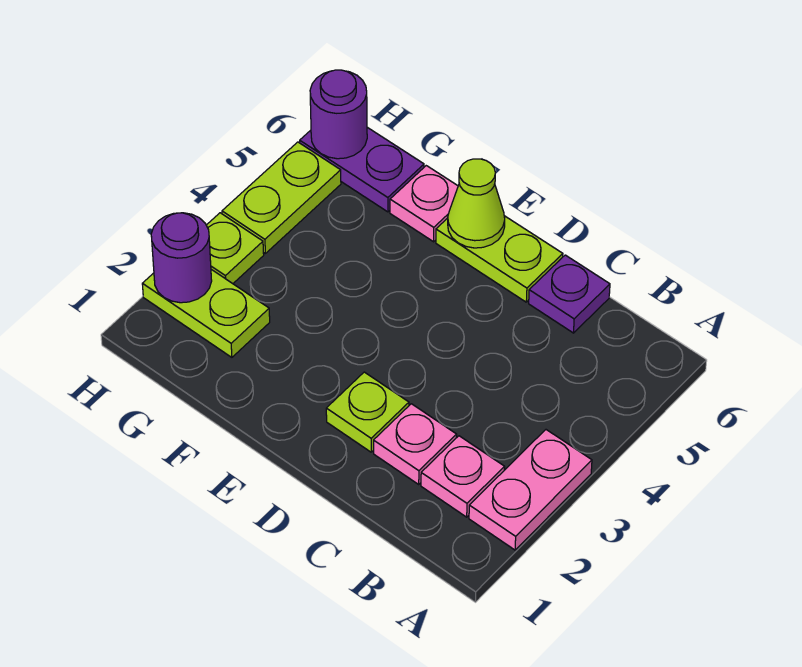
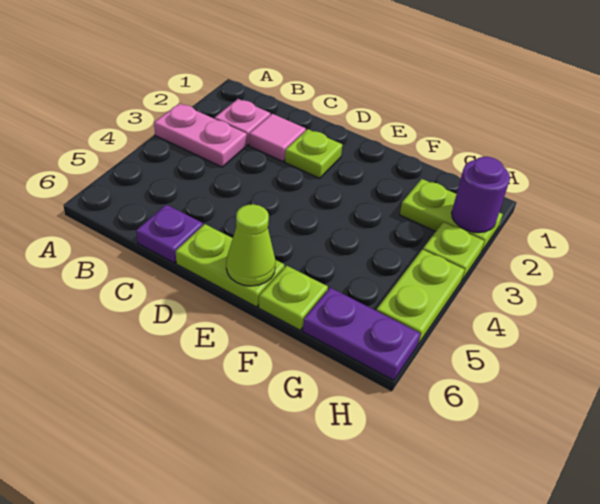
pink 1x2 plate [469,430,592,550] -> pink 1x2 plate turned to [154,103,247,167]
pink 1x1 plate [374,404,457,484] -> pink 1x1 tile [249,114,306,162]
pink 1x1 plate [390,166,458,242] -> lime 1x1 plate [259,266,328,330]
purple 1x1 round brick [310,70,367,159] -> none

